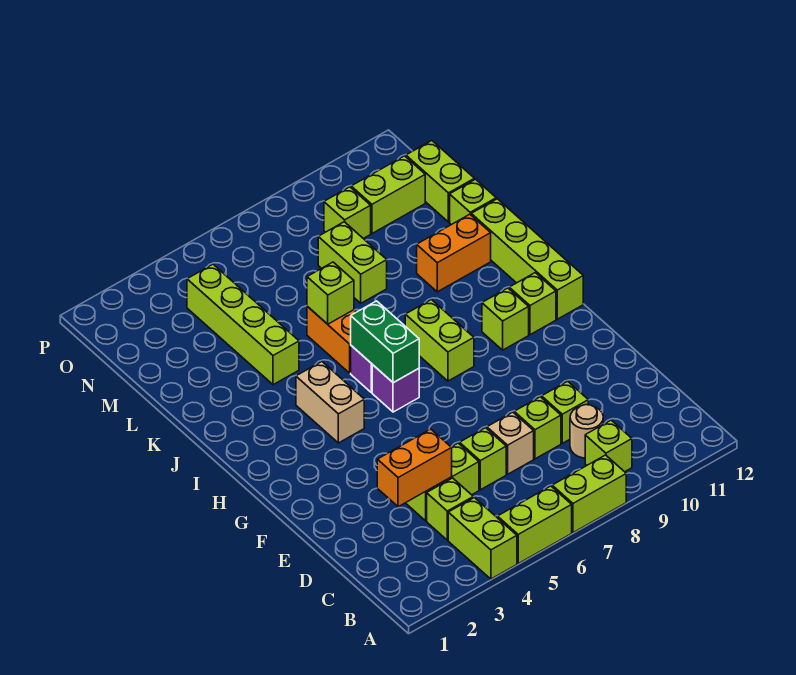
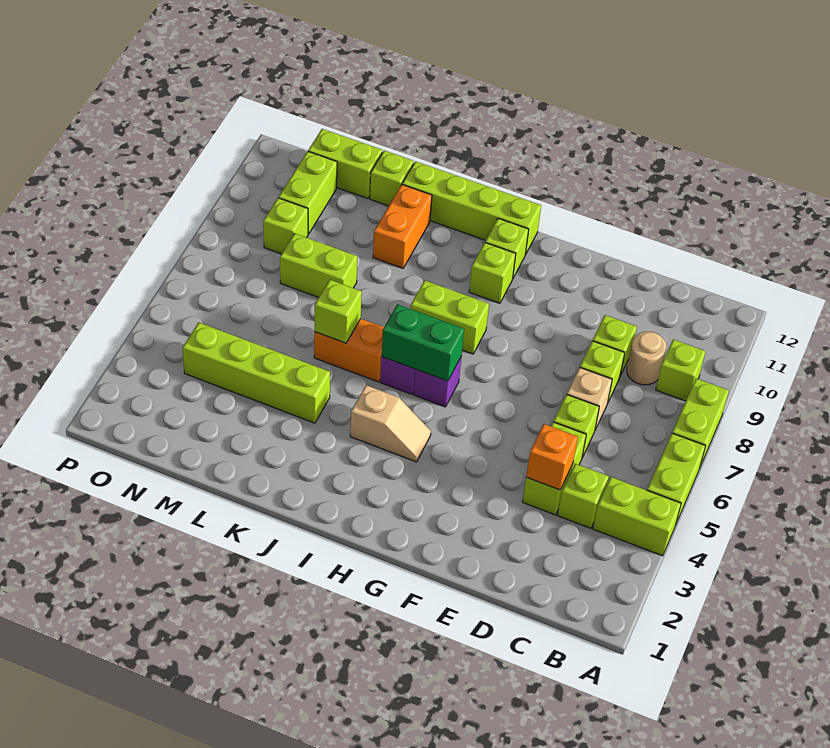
orange 1x2 brick [377,429,452,507] -> orange 1x1 brick [526,424,578,490]
tan 1x2 brick [296,362,364,443] -> tan 1x2 slope [350,385,431,462]

